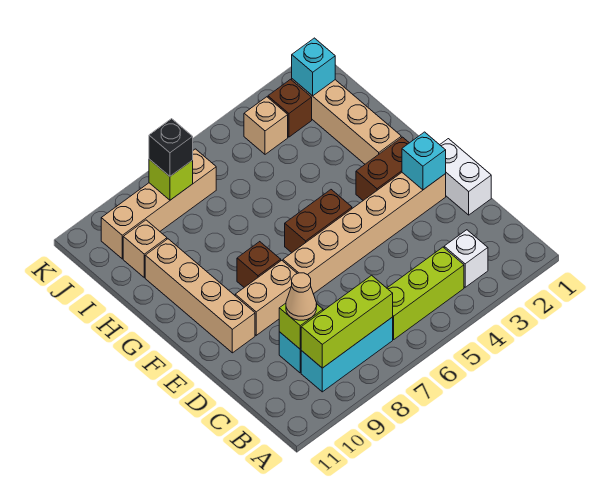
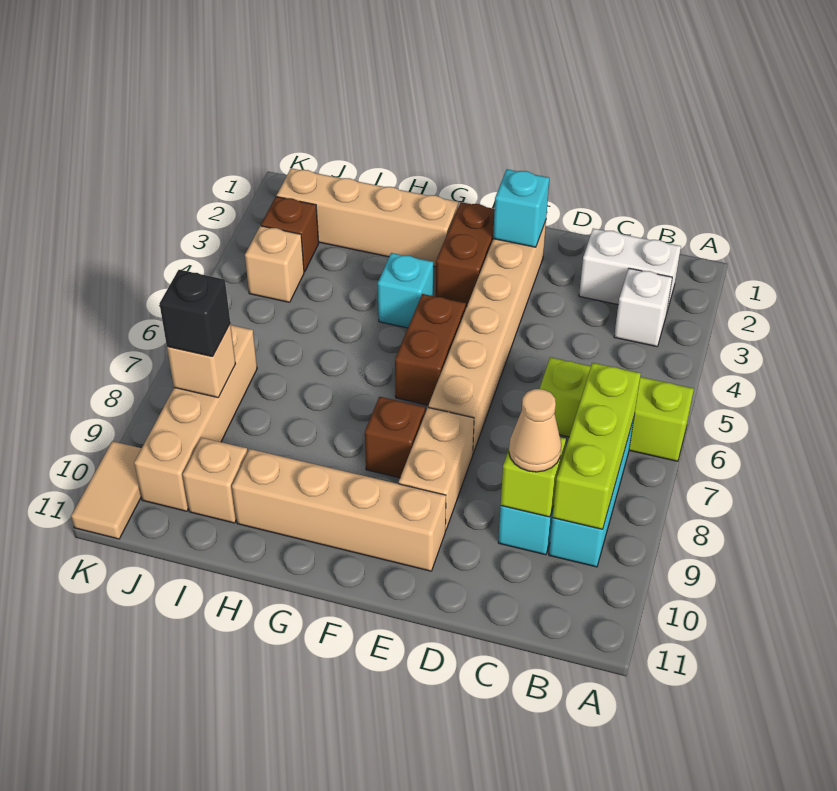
lime 1x3 brick [387,247,464,339] -> lime 1x3 brick turned to [540,357,694,461]
white 1x2 brick [440,139,491,215] -> white 1x2 brick moved to [579,229,681,311]
cyan 1x1 brick [292,38,335,96] -> cyan 1x1 brick moved to [378,253,433,328]
lime 1x1 brick [149,159,193,200] -> tan 1x1 brick [167,324,236,397]
none -> tan 1x2 tile [71,441,142,539]

